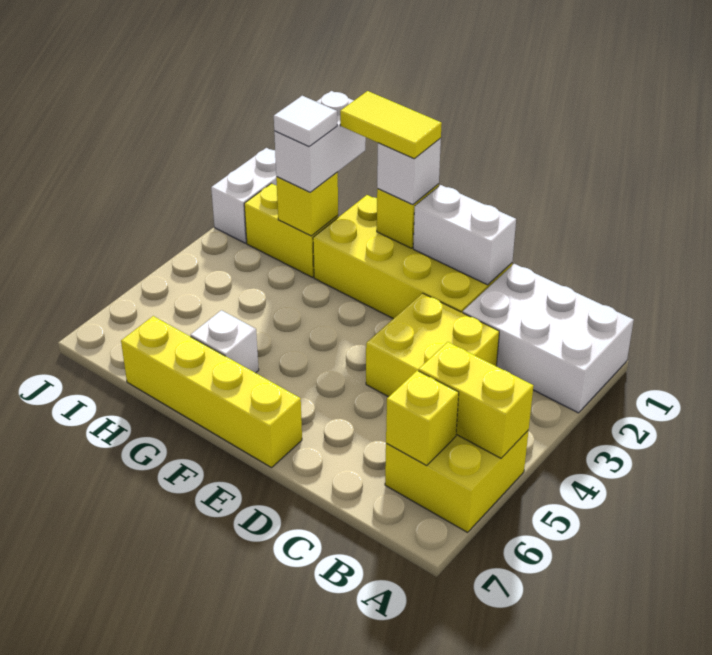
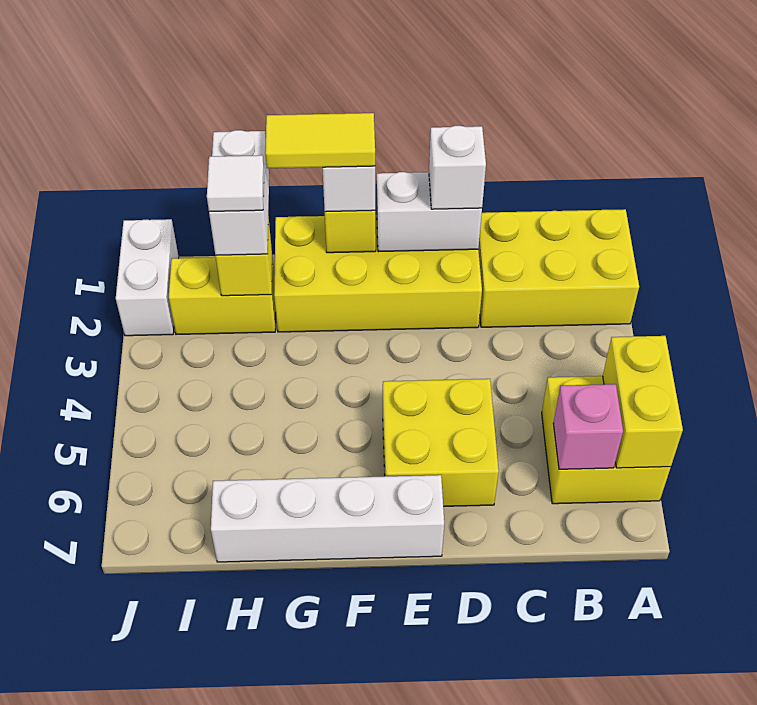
white 2x3 brick [463,264,634,413] -> yellow 2x3 brick [478,209,639,327]
yellow 1x2 brick [419,342,533,458] -> yellow 1x2 brick turned to [603,336,683,468]
yellow 1x1 brick [386,371,459,465] -> pink 1x1 brick [553,384,623,469]
yellow 2x2 brick [366,293,499,397] -> yellow 2x2 brick moved to [383,379,499,506]
yellow 1x4 brick [121,316,302,468] -> white 1x4 brick [211,475,444,562]
white 1x1 brick [191,310,259,373] -> white 1x1 brick moved to [429,126,486,209]

